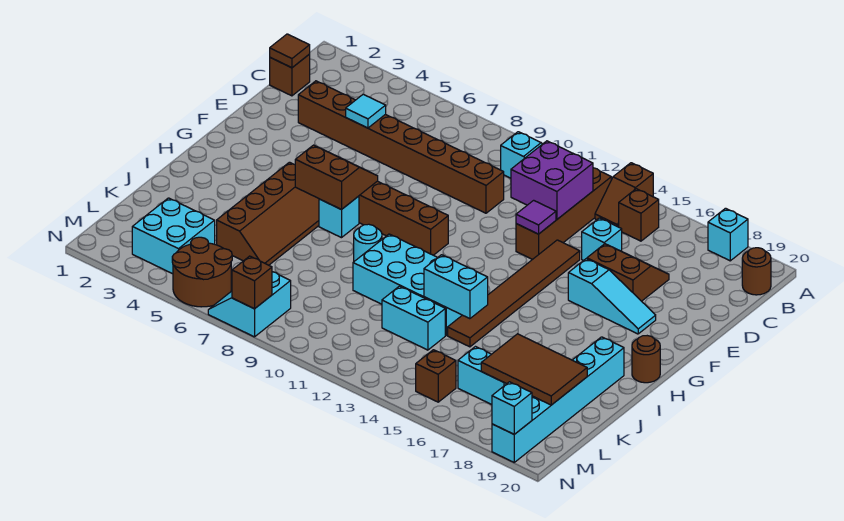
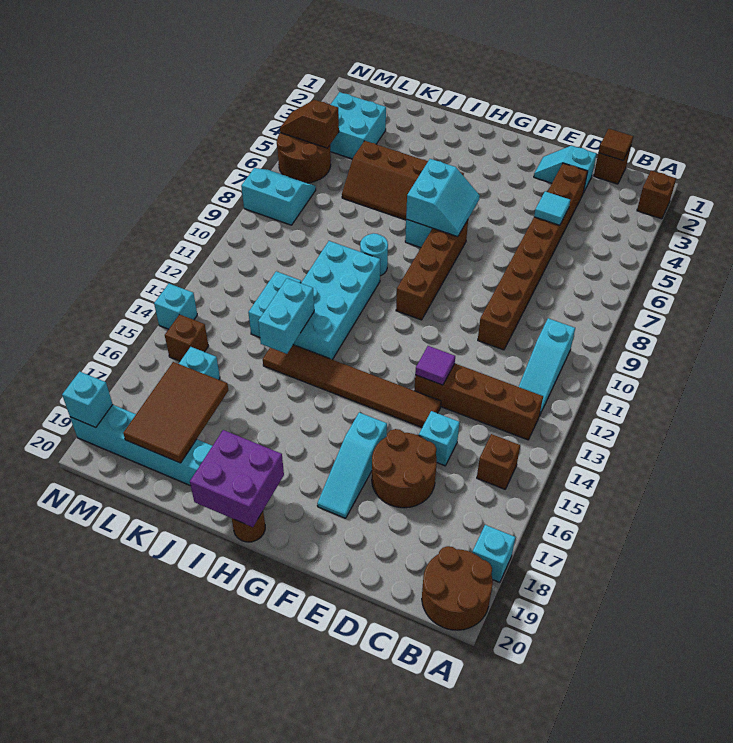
brown 1x2 slope [595,163,653,227] -> brown 1x2 slope moved to [280,100,339,148]
brown 1x1 round brick [742,248,771,295] -> brown 2x2 round brick [422,546,493,630]
purple 2x2 brick [511,141,593,219] -> purple 2x2 brick moved to [190,430,284,527]
none -> cyan 1x2 slope [534,146,596,193]
brown 2x2 slope [587,244,669,301] -> brown 2x2 round brick [372,429,437,508]
brown 2x2 slope [295,145,378,210] -> cyan 2x2 slope [406,159,480,237]
brown 1x1 brick [232,256,272,309] -> brown 1x1 brick moved to [637,171,676,219]
none -> cyan 1x1 brick [154,284,197,329]

